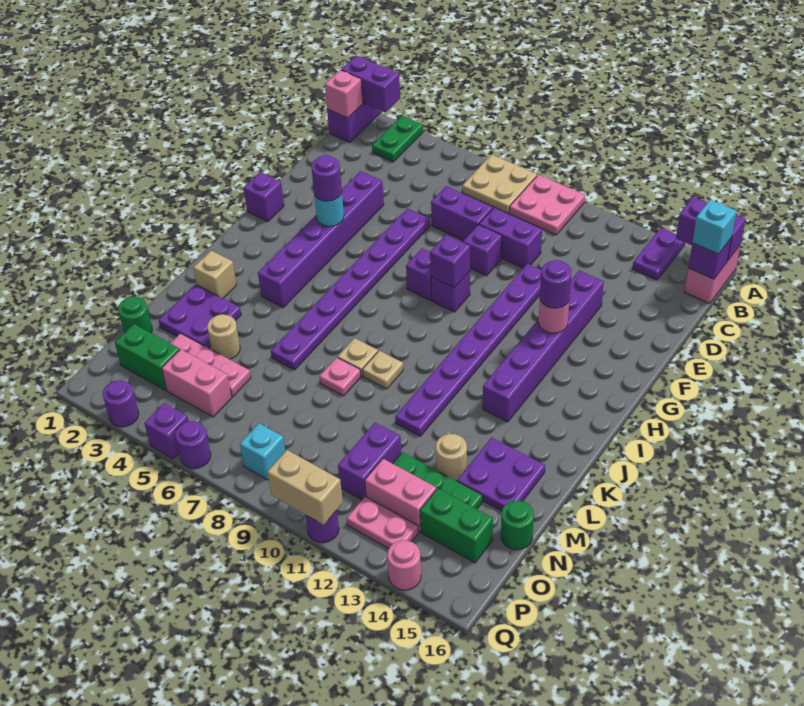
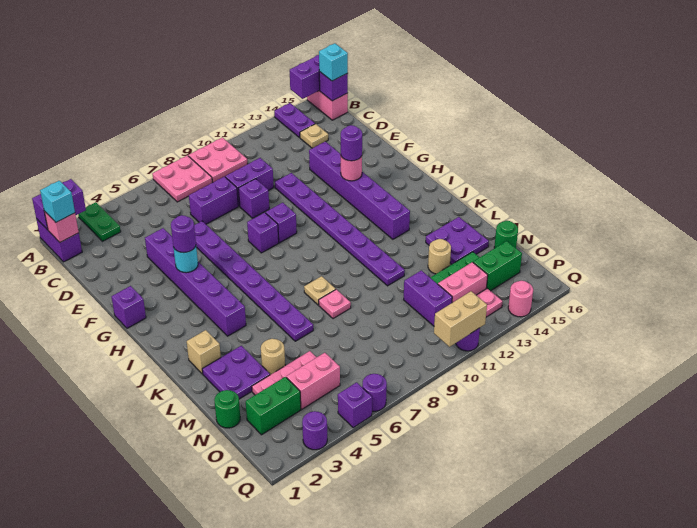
tan 2x2 plate [462,154,537,213] -> pink 2x2 plate [153,155,212,202]
purple 1x1 brick [430,235,470,288] -> none
tan 1x1 plate [362,351,403,389] -> tan 1x1 plate moved to [300,124,328,148]
cyan 1x1 brick [240,423,285,480] -> cyan 1x1 brick moved to [40,181,75,222]

